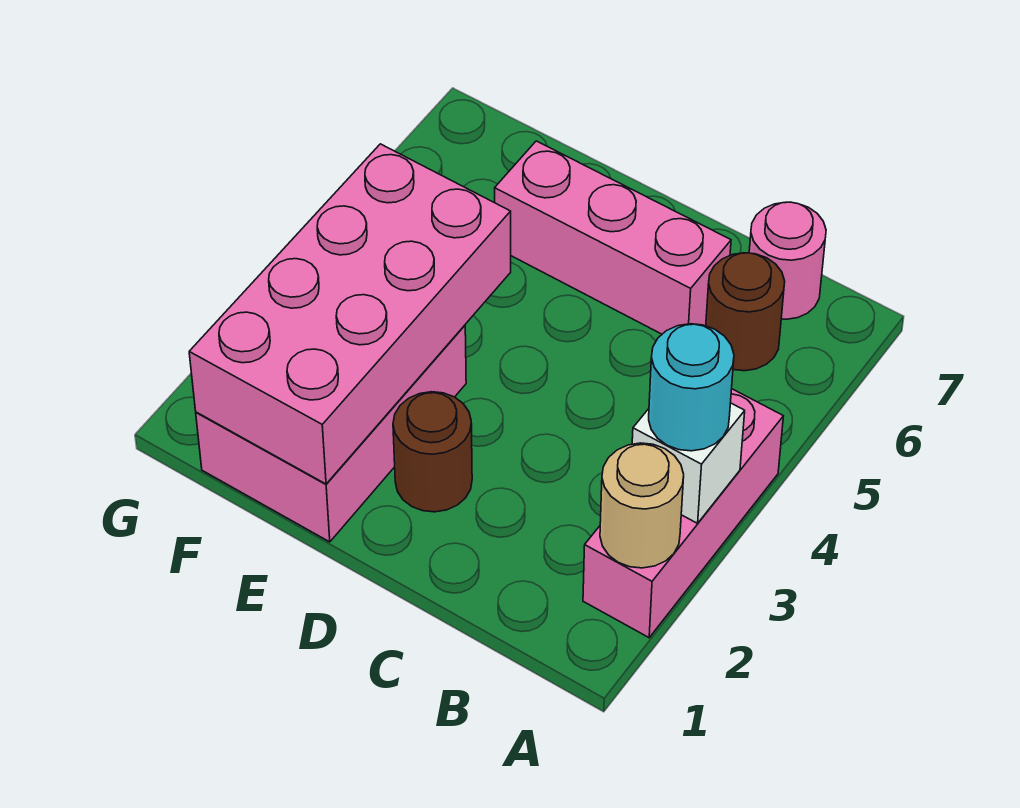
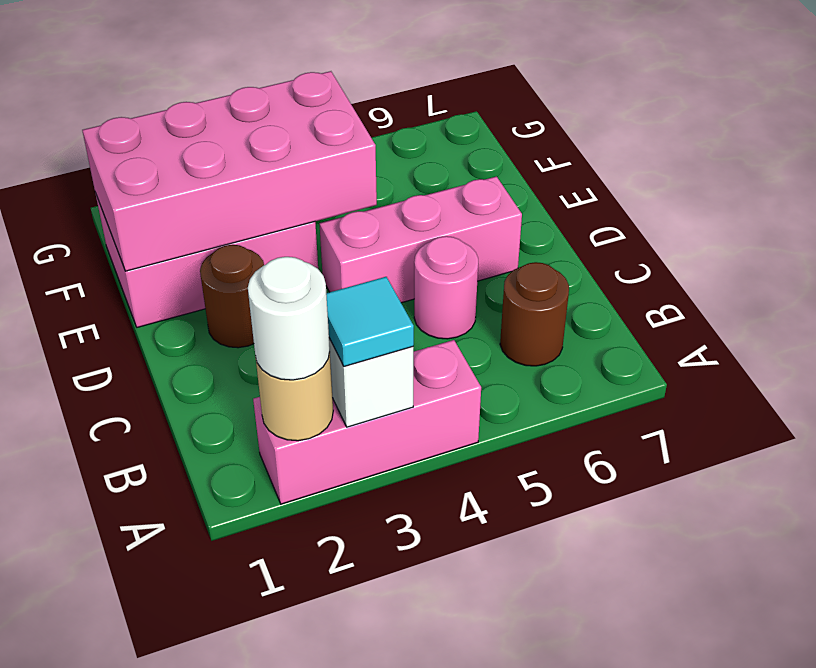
none -> white 1x1 round brick [248,257,330,380]
cyan 1x1 round brick [649,324,734,451] -> cyan 1x1 tile [326,277,414,366]
pink 1x1 round brick [749,202,826,319] -> pink 1x1 round brick moved to [414,236,478,339]
pink 1x3 brick [495,141,731,334] -> pink 1x3 brick turned to [319,176,522,303]

